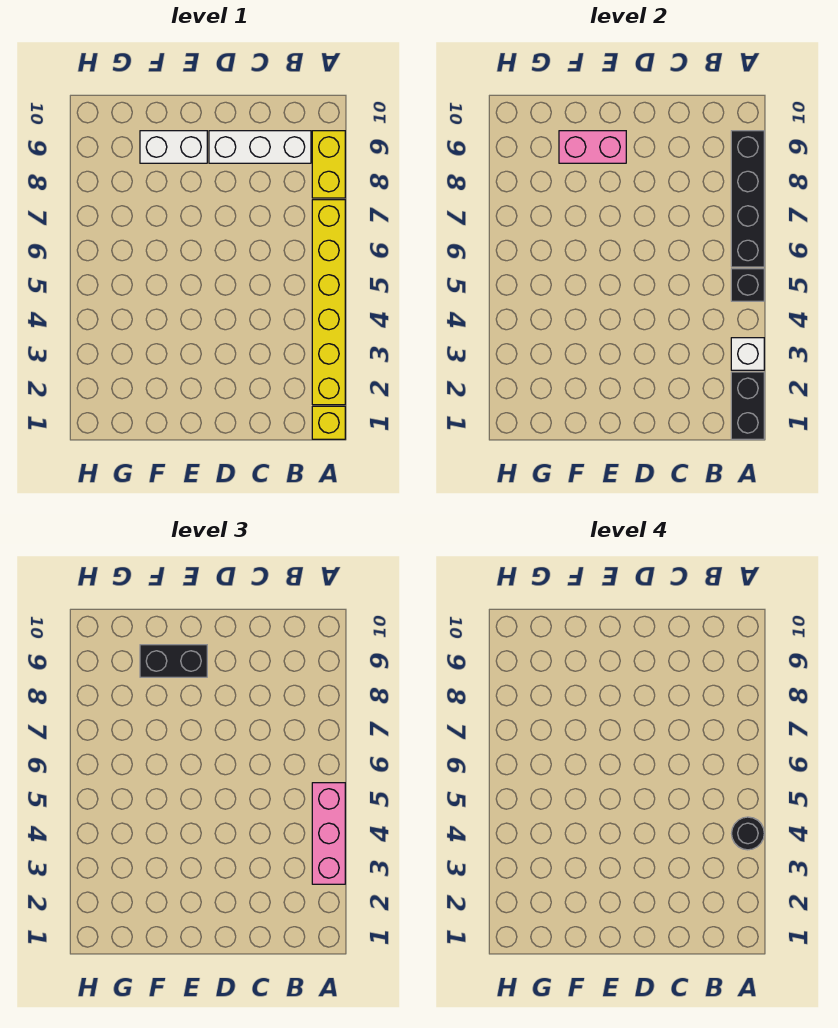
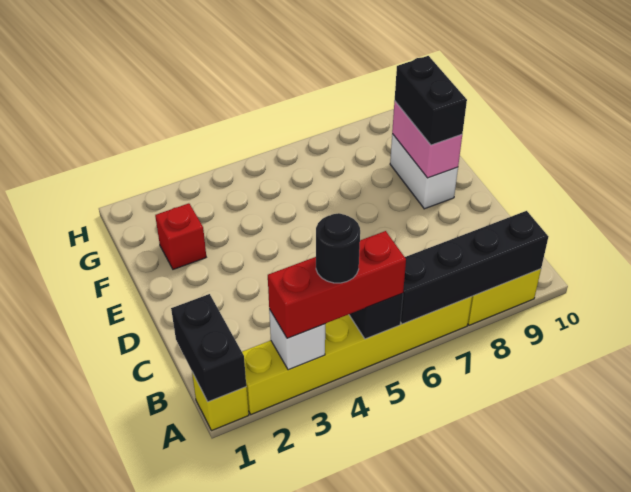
black 1x2 brick [731,372,764,439] -> black 1x2 brick turned to [171,294,246,402]
pink 1x3 brick [312,783,345,884] -> red 1x3 brick [268,231,406,338]
white 1x3 brick [209,131,311,163] -> none
none -> red 1x1 brick [155,203,206,269]

